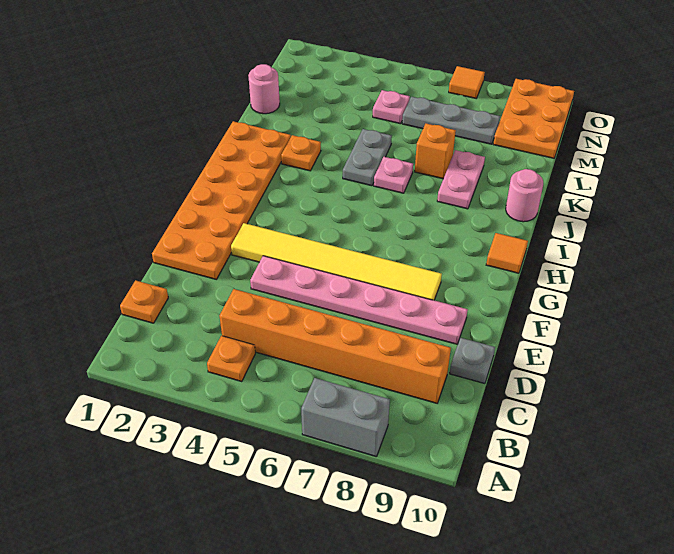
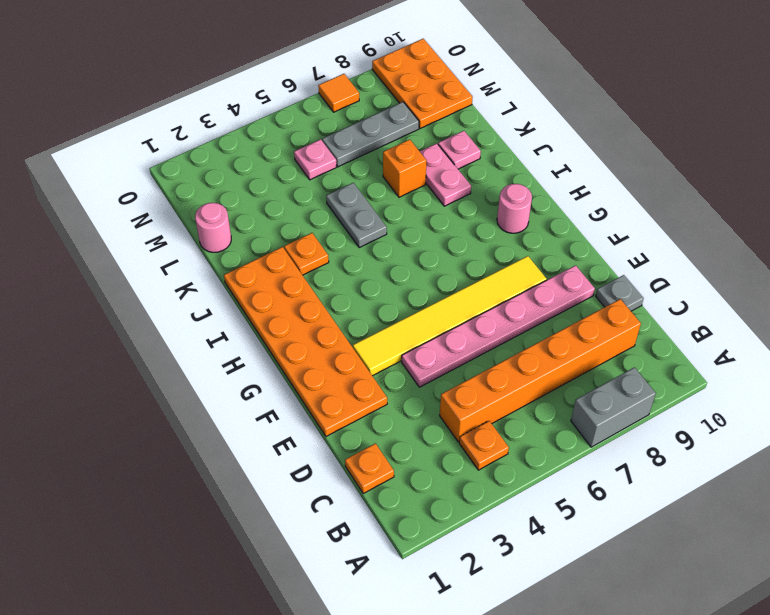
orange 1x1 tile [486,233,528,273] -> none
pink 1x1 plate [374,157,413,193] -> pink 1x1 plate moved to [438,131,481,169]
pink 1x1 round brick [506,169,543,222] -> pink 1x1 round brick moved to [497,184,532,233]

